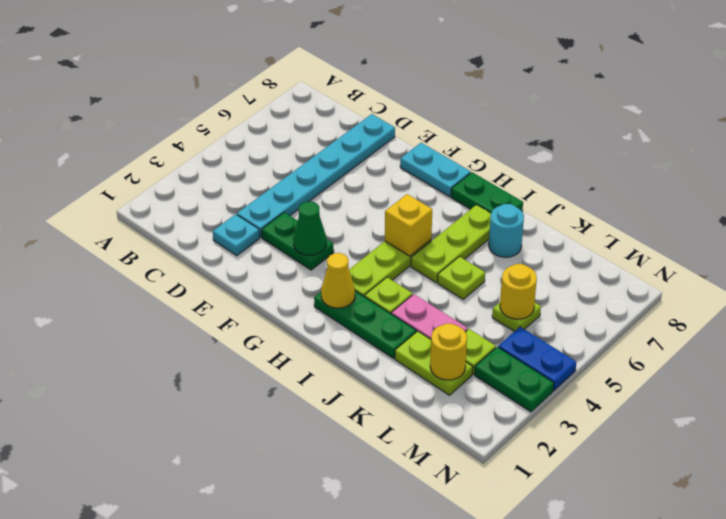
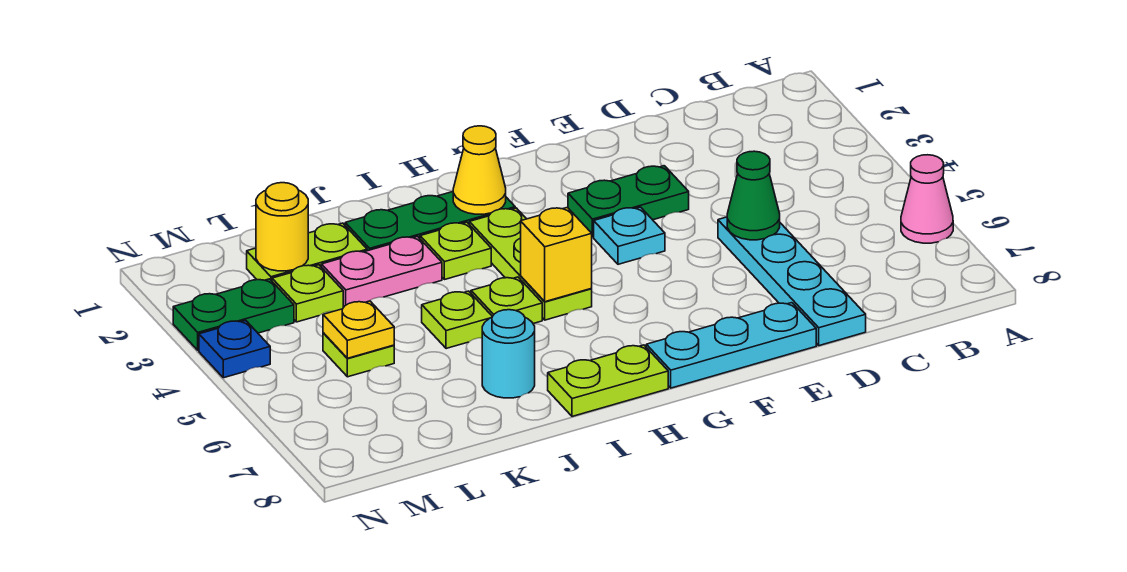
none -> pink 1x1 cone [901,155,953,243]
cyan 1x1 plate [213,214,260,256] -> cyan 1x1 plate moved to [594,207,665,264]
cyan 1x6 plate [237,114,395,238] -> cyan 1x4 plate [718,217,866,346]
green 1x1 cone [293,201,326,255] -> green 1x1 cone moved to [727,151,780,240]
cyan 1x2 plate [400,143,471,197] -> cyan 1x3 plate [646,303,816,388]
green 1x2 plate [451,172,523,213] -> lime 1x2 plate [548,345,668,416]
lime 1x3 plate [411,205,491,282] -> lime 1x1 plate [471,277,542,324]
yellow 1x1 round brick [500,264,537,319] -> yellow 1x1 plate [323,301,394,358]
blue 1x2 plate [498,327,576,391] -> blue 1x1 plate [199,321,270,378]

